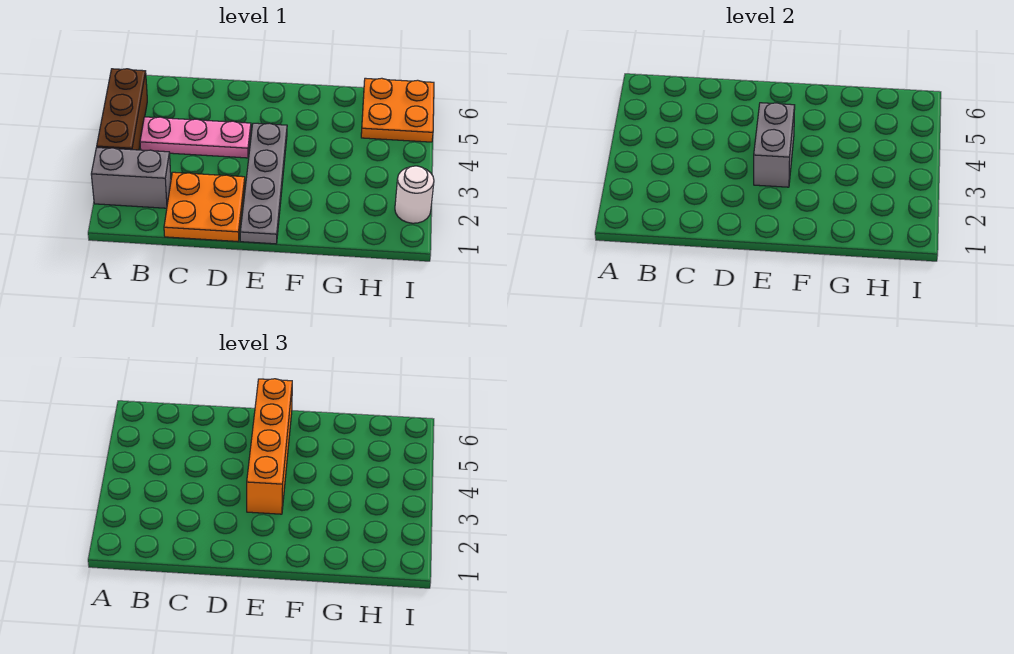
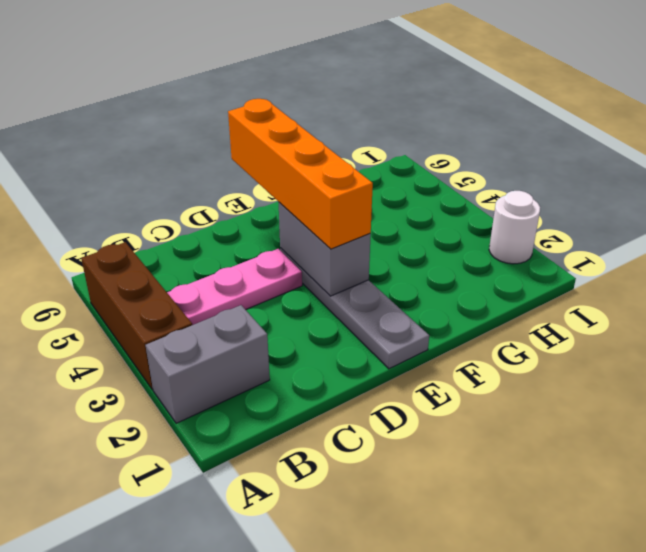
orange 2x2 plate [164,172,245,241] -> none
orange 2x2 plate [361,78,434,142] -> none

